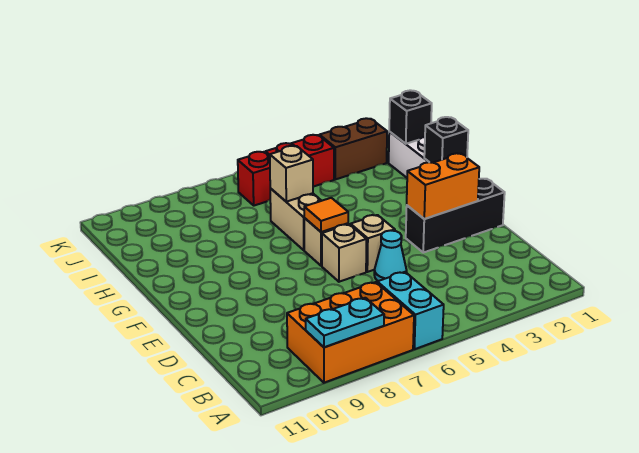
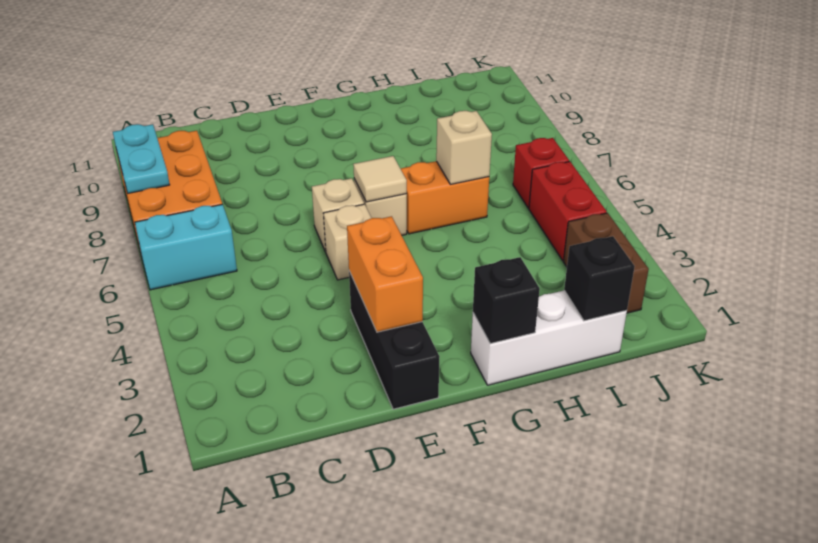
cyan 1x1 cone [374,230,407,281] -> none
orange 1x1 tile [304,198,348,232] -> tan 1x1 tile [353,156,407,202]
tan 1x2 brick [270,188,321,250] -> orange 1x2 brick [400,161,489,234]

